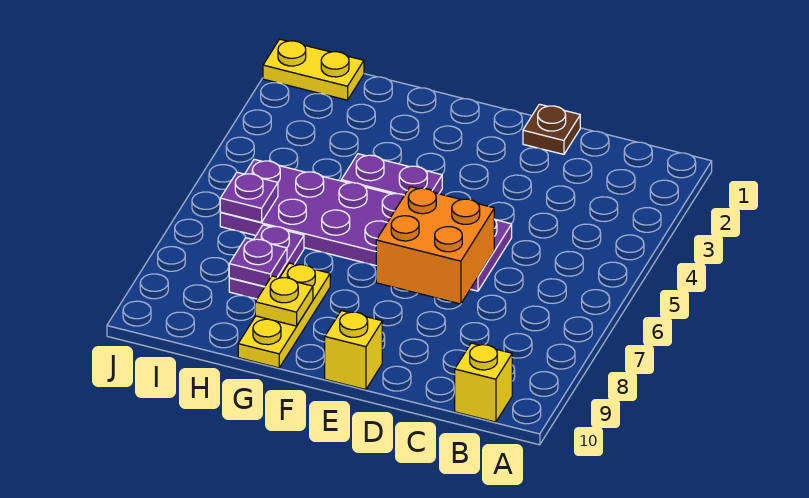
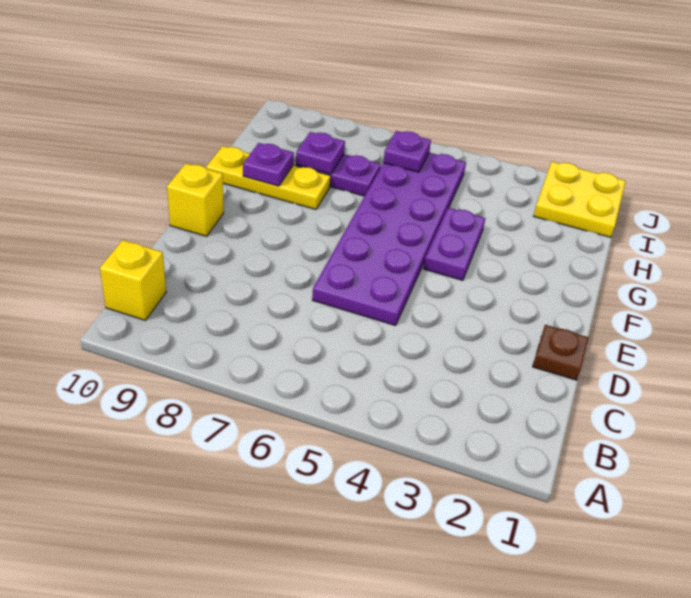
orange 2x2 brick [376,187,494,304] -> none
yellow 1x1 plate [255,276,313,326] -> purple 1x1 plate [243,143,294,186]
yellow 1x2 plate [263,39,364,100] -> yellow 2x2 plate [534,162,626,237]

